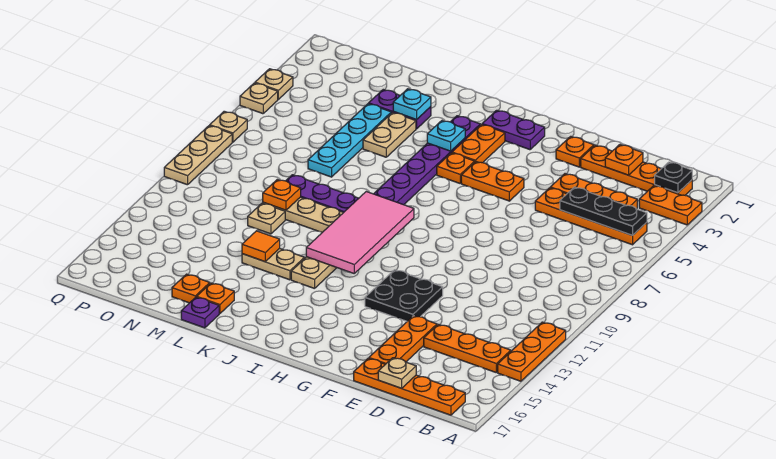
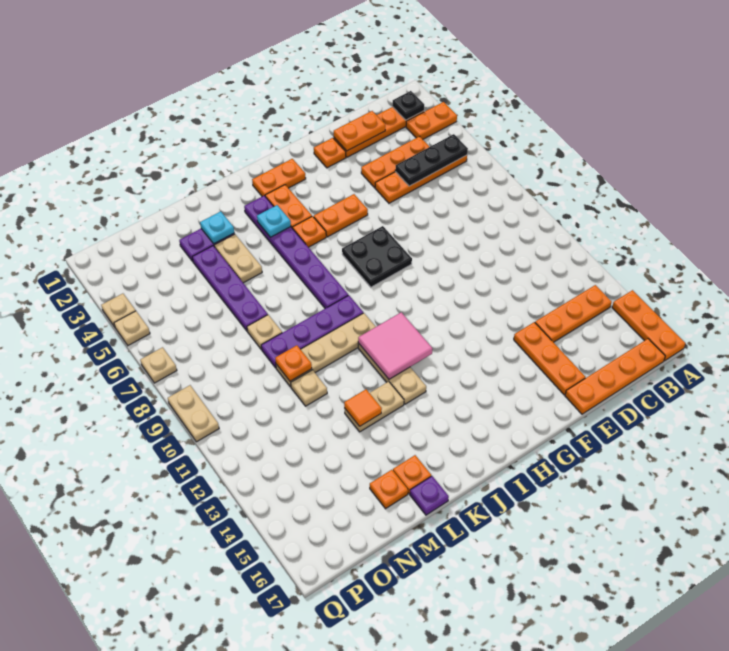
orange 1x3 plate [498,322,566,381] -> orange 1x3 plate moved to [612,290,685,361]
orange 1x1 plate [605,145,643,175] -> orange 1x2 plate [334,111,385,151]
tan 1x1 plate [378,358,416,388] -> tan 1x1 plate moved to [247,315,282,349]
black 2x2 plate [365,270,443,321] -> black 2x2 plate moved to [342,226,412,287]
purple 1x2 plate [482,110,545,150] -> orange 1x2 plate [252,159,306,196]
pink 2x4 tile [306,192,414,273] -> pink 2x2 tile [358,312,433,379]
cyan 1x4 plate [308,104,391,177] -> purple 1x4 plate [192,246,268,331]
tan 1x3 plate [164,126,232,185] -> tan 1x2 plate [168,385,219,442]

